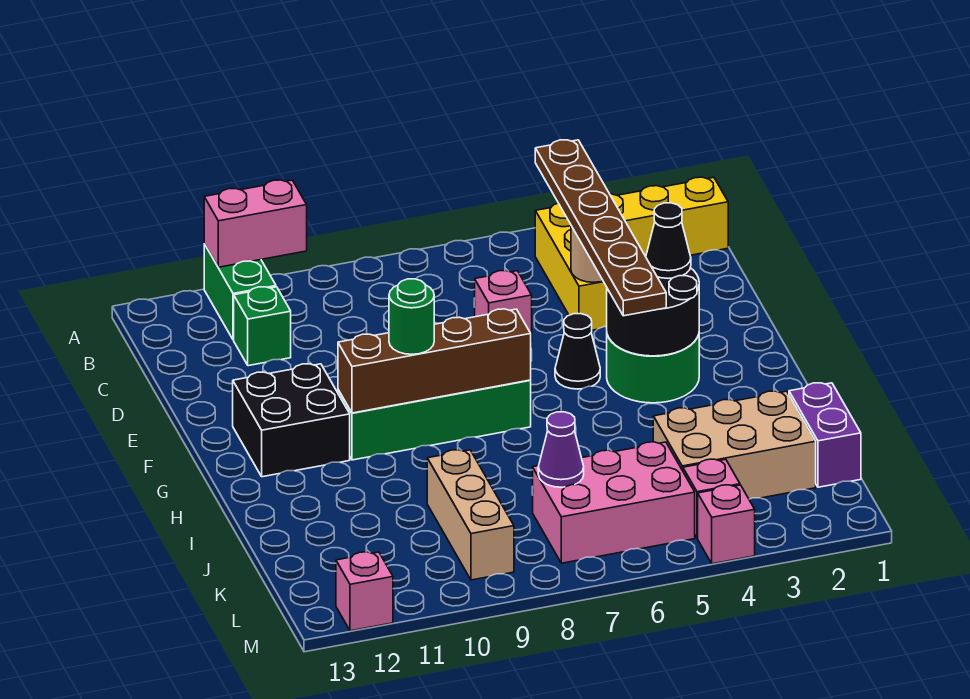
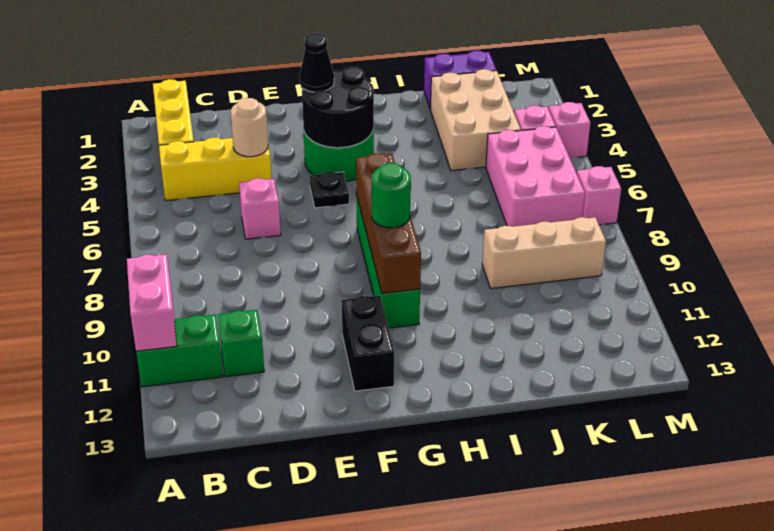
brown 1x6 plate [535,140,666,316] -> none
black 1x1 cone [555,314,600,389] -> black 1x1 plate [310,172,349,208]
black 2x2 brick [233,364,350,477] -> black 1x2 brick [342,295,394,391]
purple 1x1 cone [538,412,584,487] -> none
pink 1x1 brick [336,552,393,631] -> pink 1x1 brick moved to [577,166,621,225]

